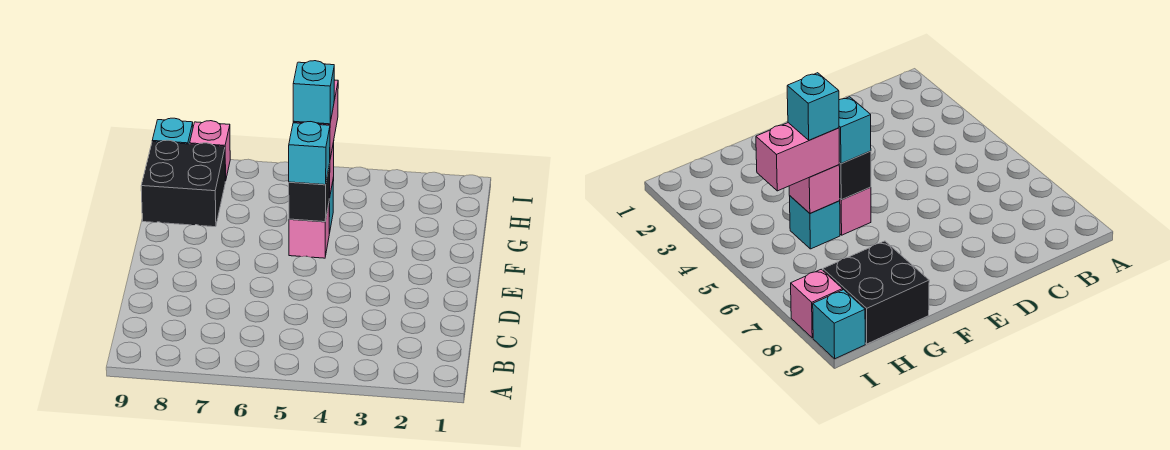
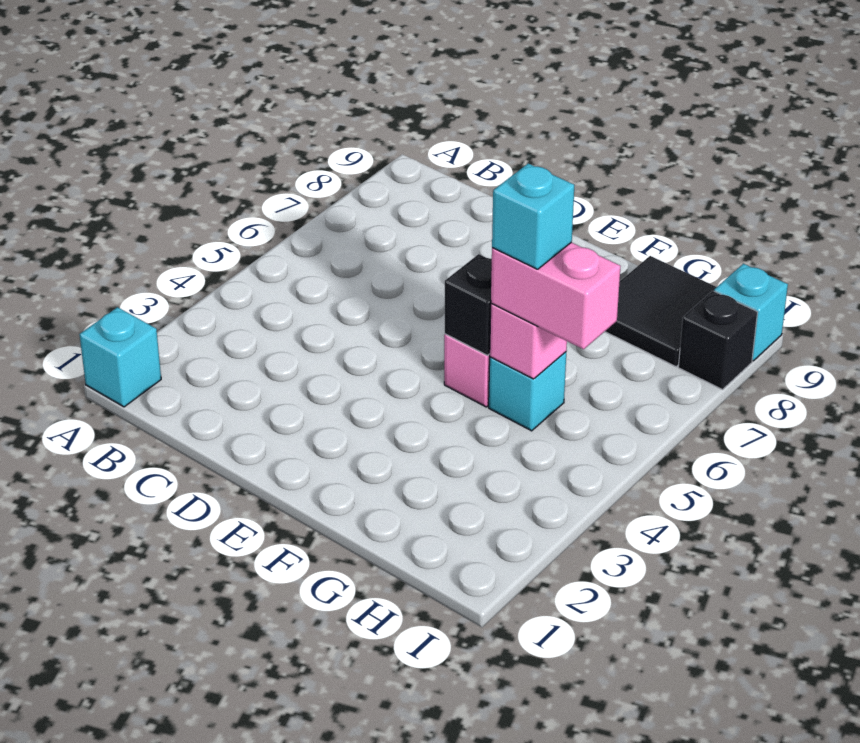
cyan 1x1 brick [289,122,330,185] -> cyan 1x1 brick moved to [79,307,161,407]
black 2x2 brick [141,140,225,227] -> black 2x2 tile [605,256,716,367]
pink 1x1 brick [190,121,230,181] -> black 1x1 brick [678,291,758,390]

